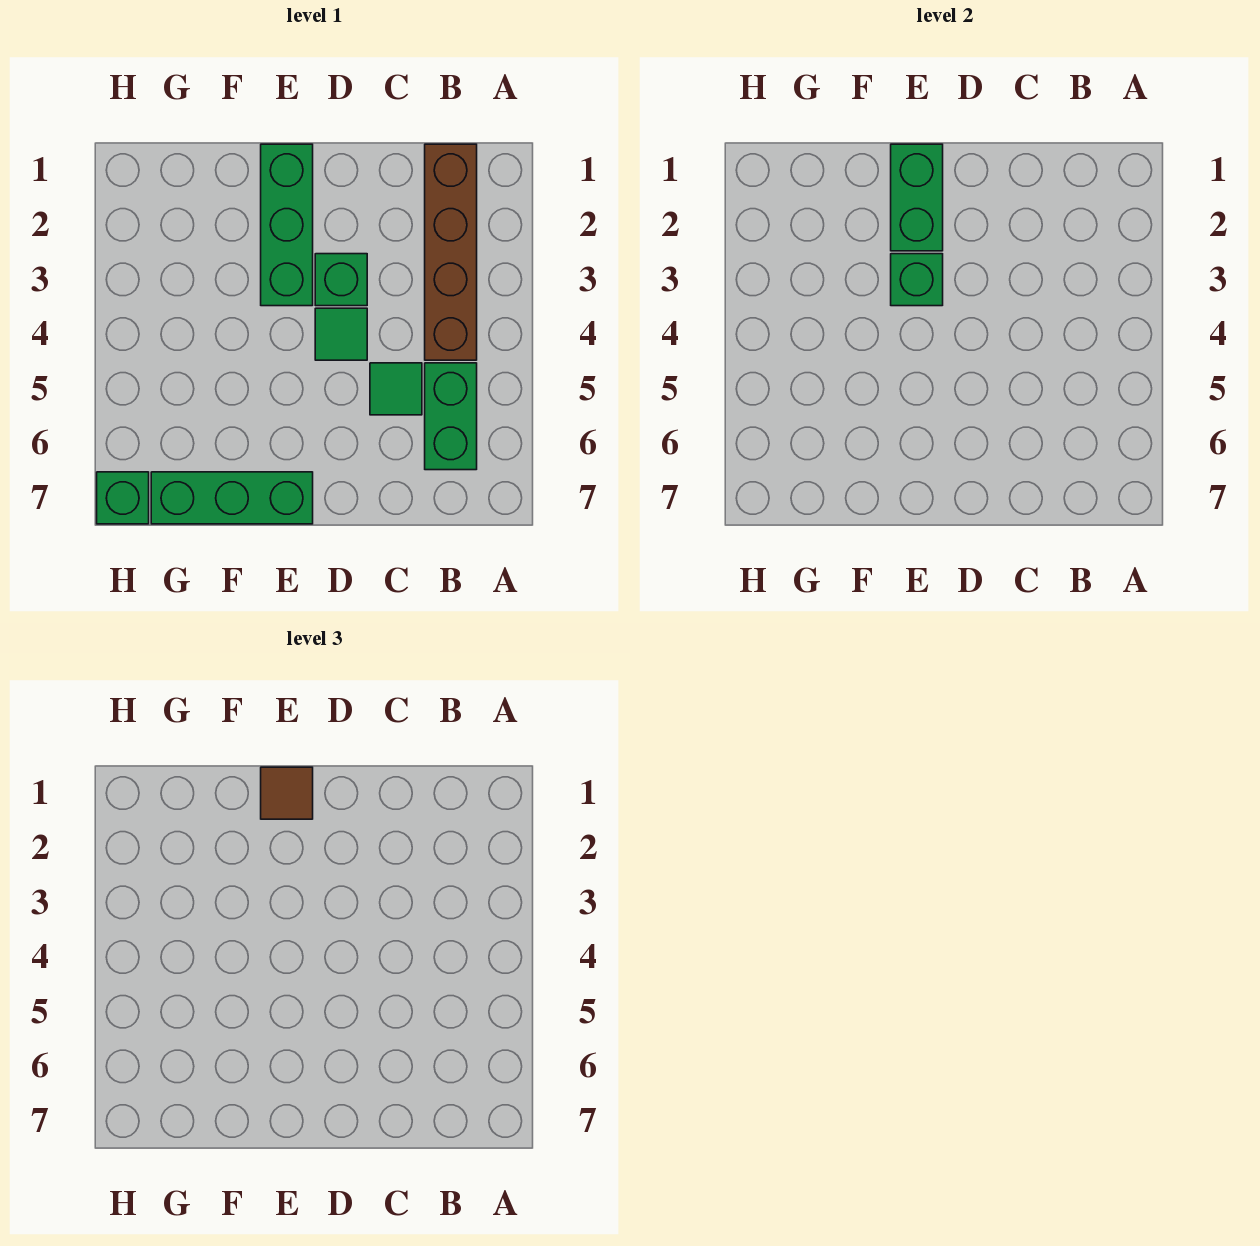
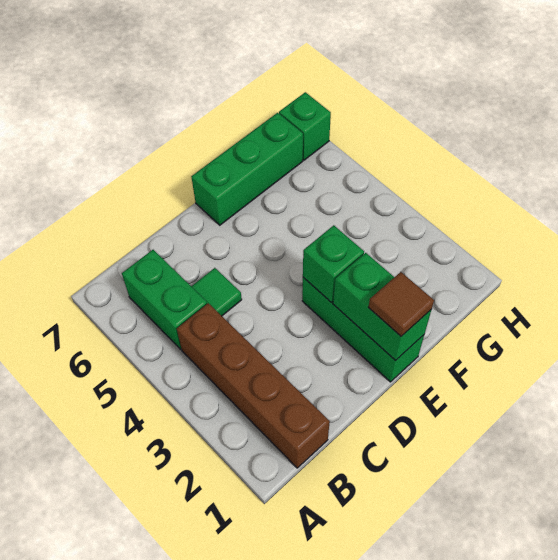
green 1x1 brick [315,254,367,306] -> none
green 1x1 tile [315,308,367,360] -> none

